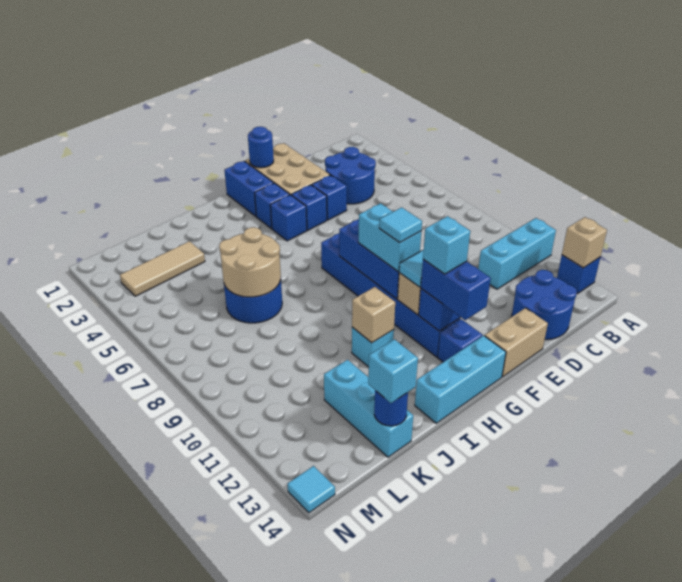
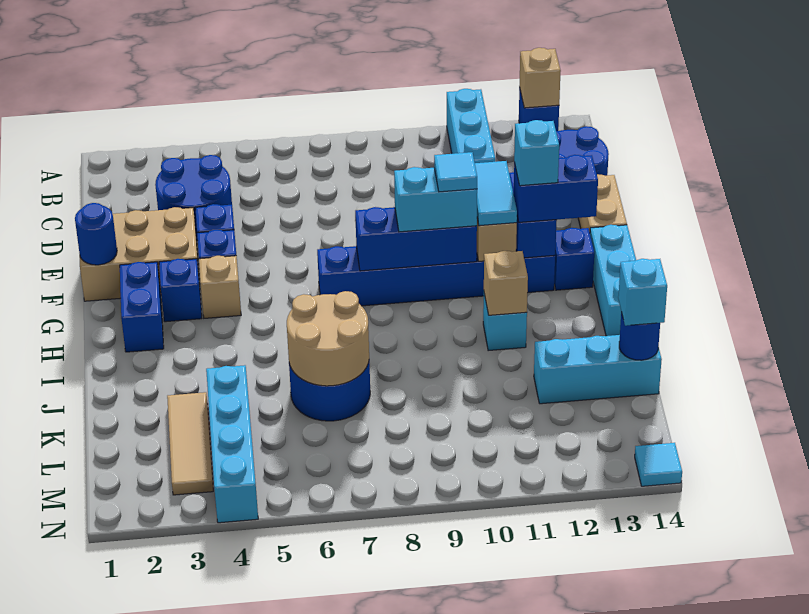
blue 1x2 brick [224,161,273,216] -> blue 1x2 brick turned to [120,262,164,352]
blue 1x1 brick [270,195,307,241] -> tan 1x1 brick [199,256,241,318]
none -> cyan 1x4 brick [206,365,258,523]

